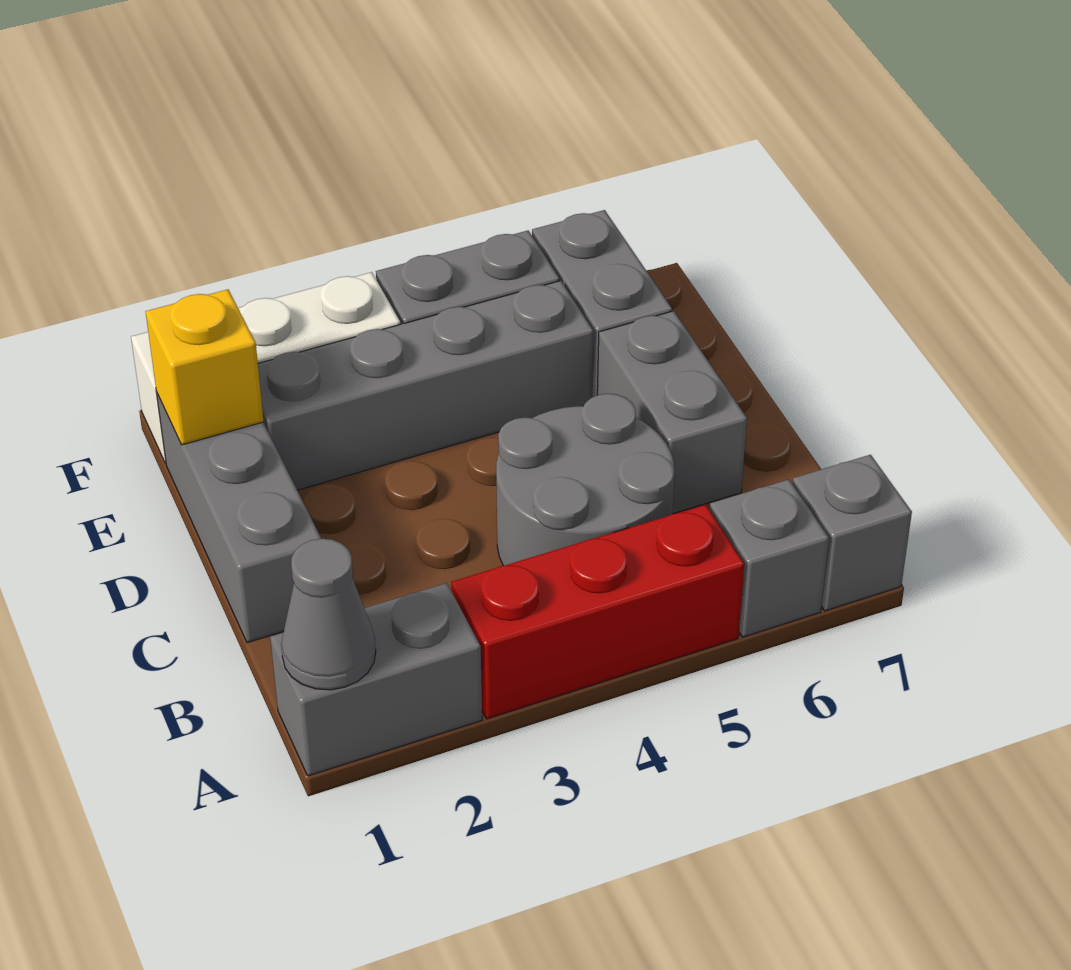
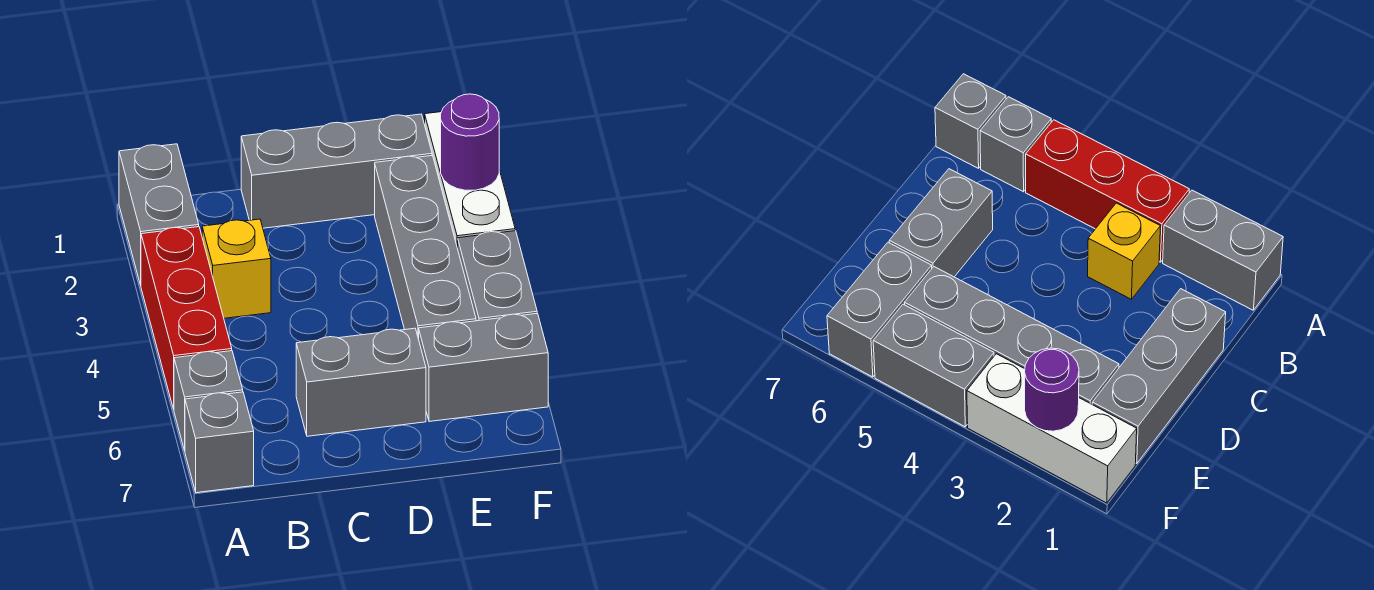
grey 1x1 cone [281,539,376,690] -> none
grey 2x2 round brick [496,394,674,566] -> none
yellow 1x1 brick [146,289,264,445] -> yellow 1x1 brick moved to [202,219,271,318]
none -> purple 1x1 round brick [441,94,499,190]

